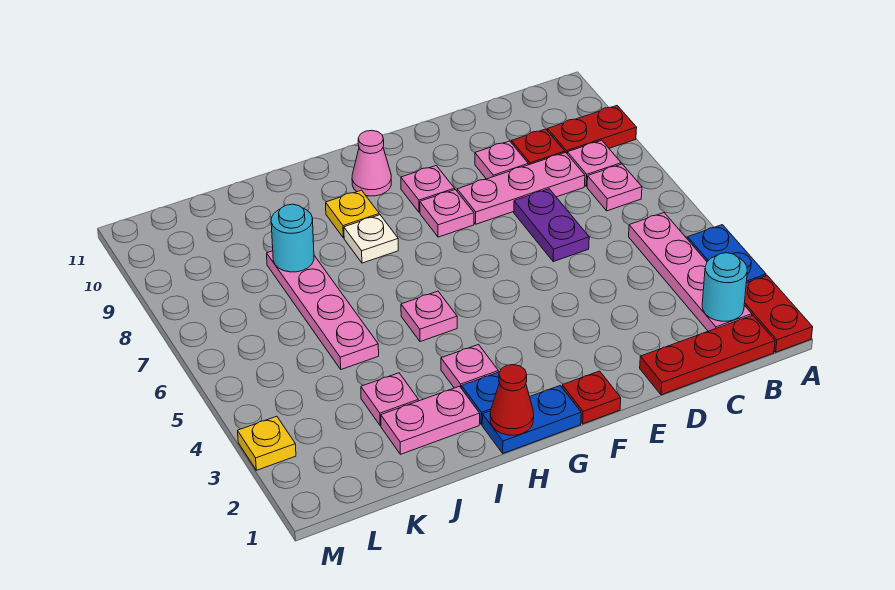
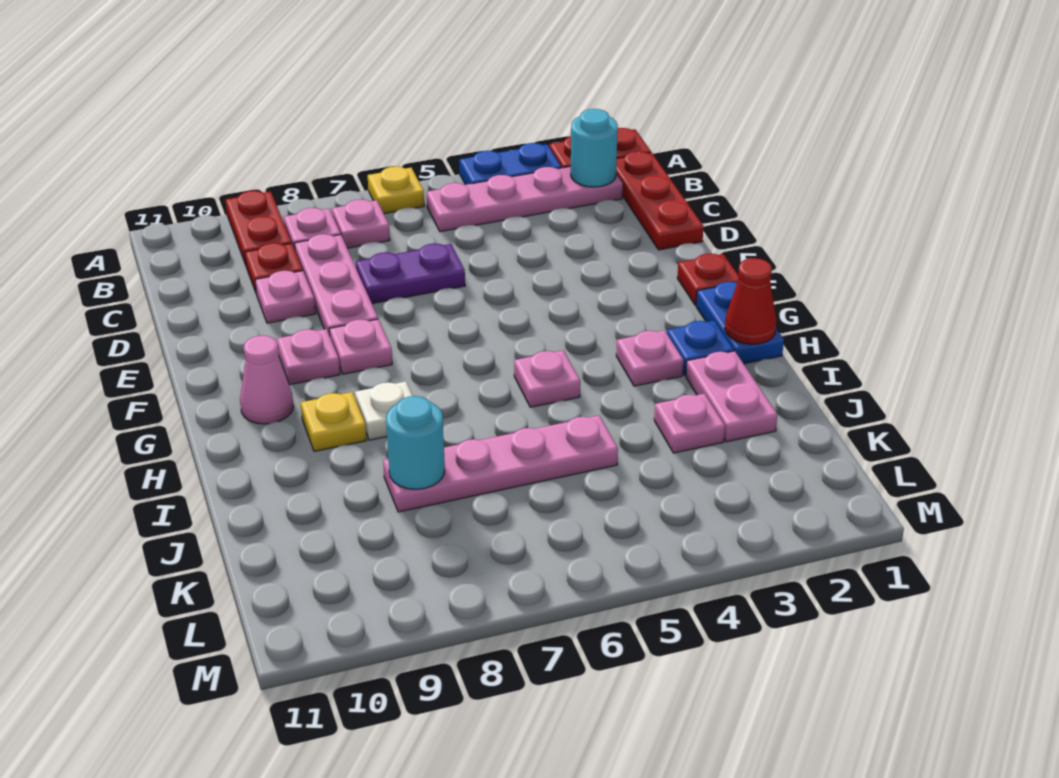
yellow 1x1 plate [238,416,296,470] -> yellow 1x1 plate moved to [368,166,424,214]

